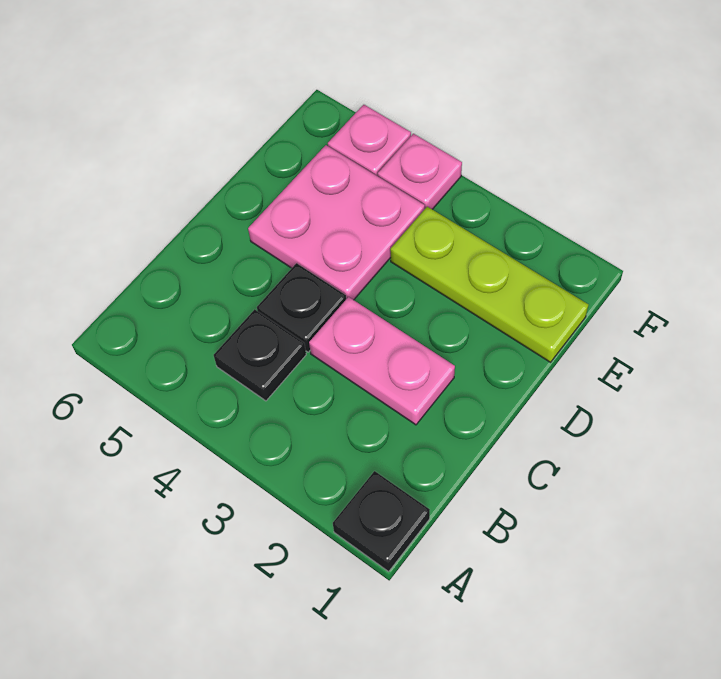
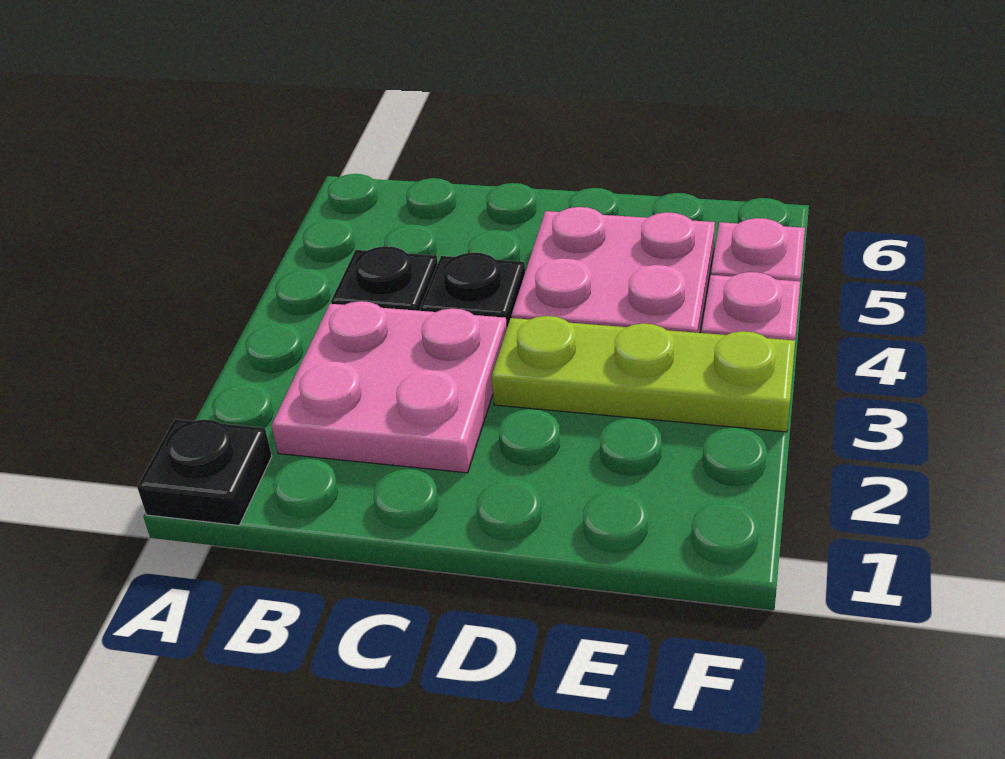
pink 1x2 plate [309,297,455,425] -> pink 2x2 plate [271,301,507,473]
lime 1x3 plate [390,207,588,362] -> lime 1x3 plate turned to [492,316,795,432]

